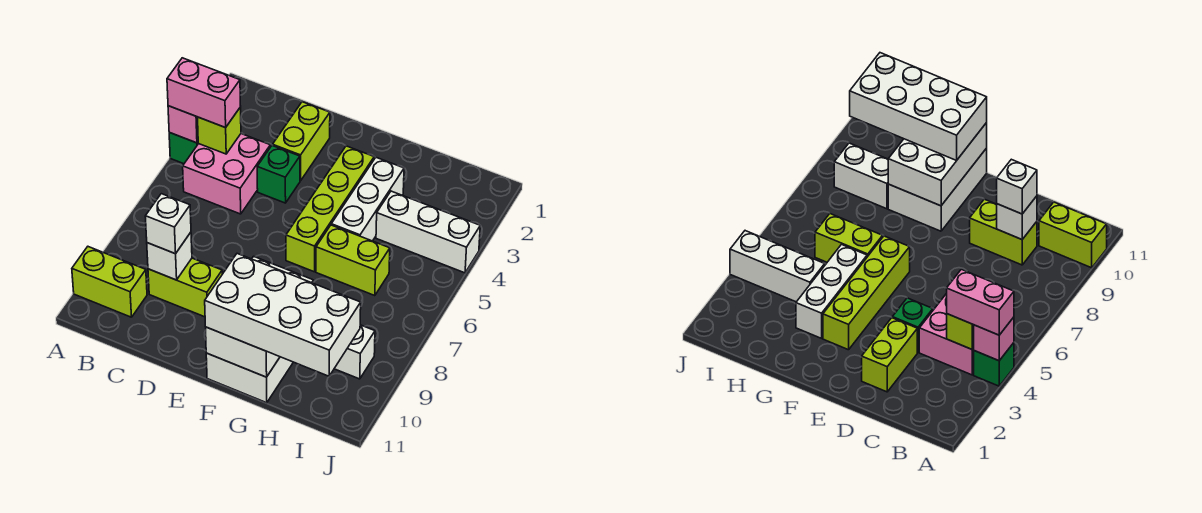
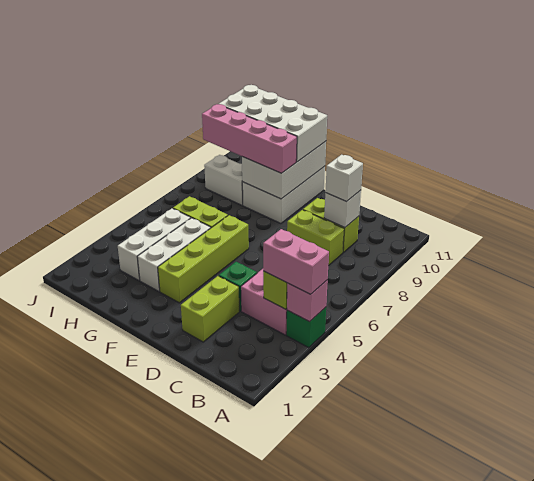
lime 1x2 brick [72,247,147,317] -> lime 1x2 brick moved to [287,210,344,266]
none -> pink 1x4 brick [202,104,297,173]
white 1x3 brick [376,191,480,273] -> white 1x3 brick turned to [118,208,191,280]

